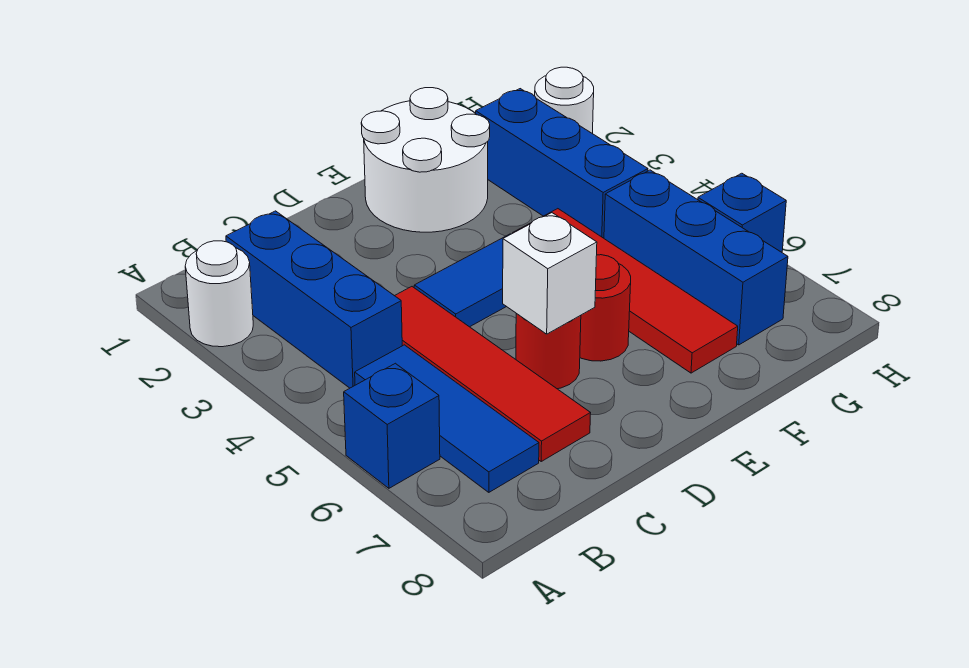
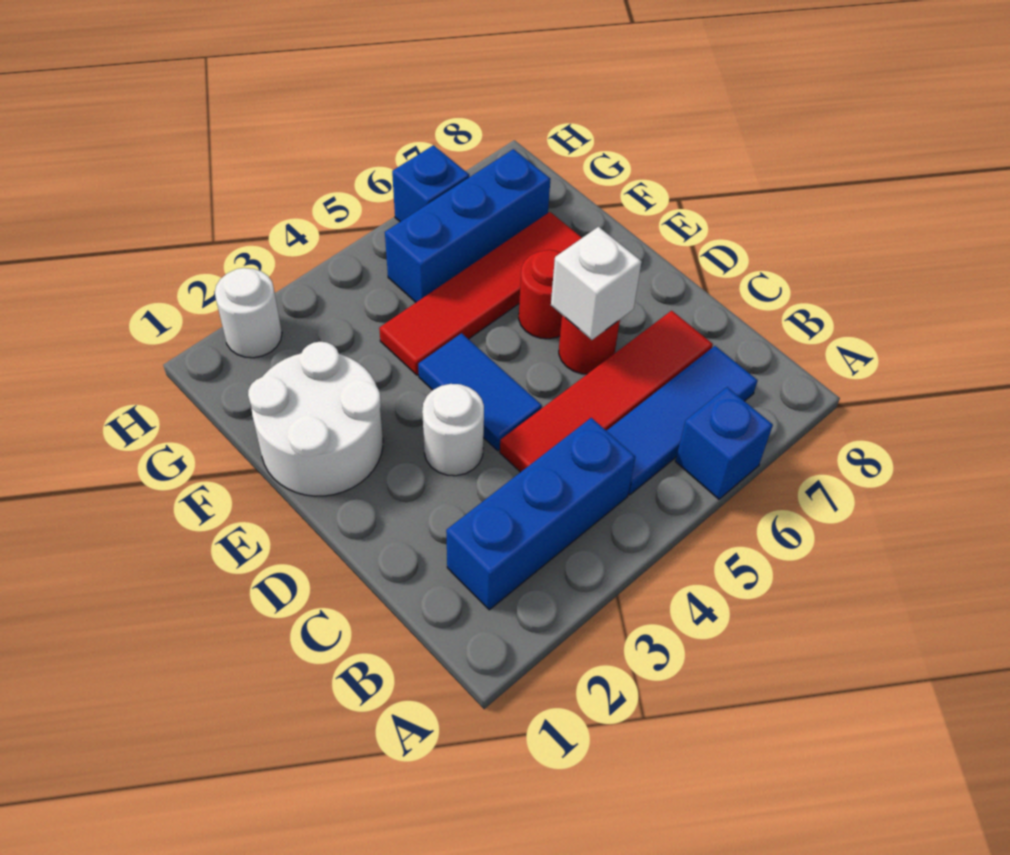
white 1x1 round brick [185,241,253,347] -> white 1x1 round brick moved to [422,384,484,476]
blue 1x3 brick [476,89,648,238] -> none

